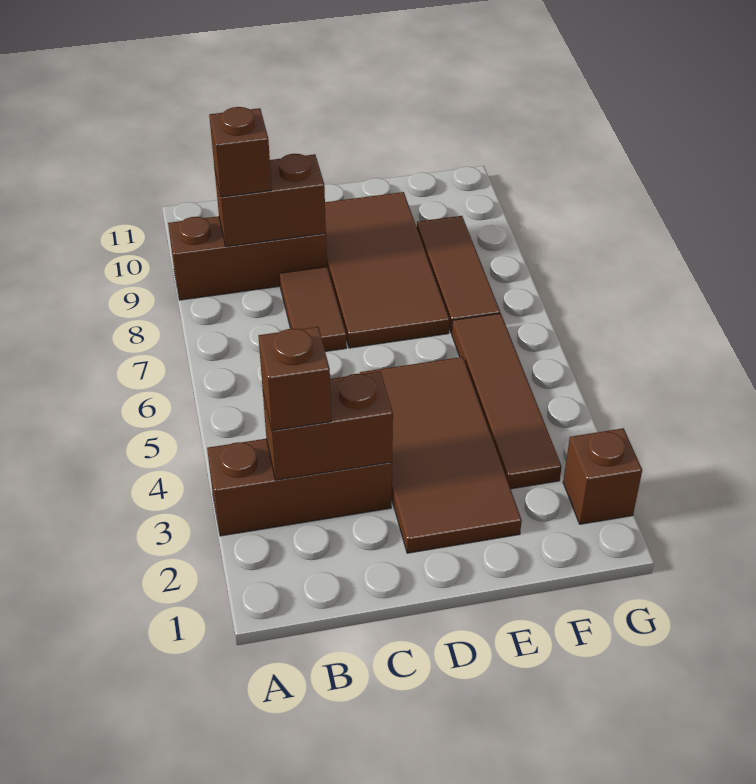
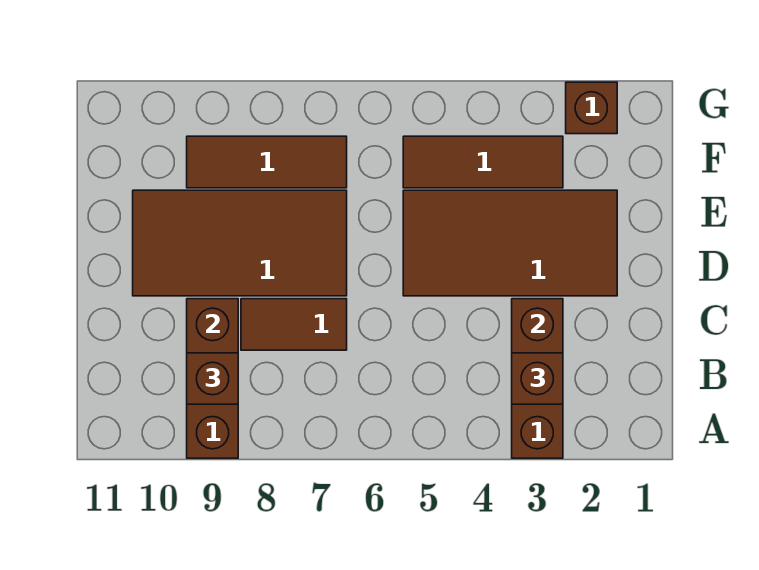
brown 1x4 tile [452,313,562,489] -> brown 1x3 tile [403,136,563,188]

